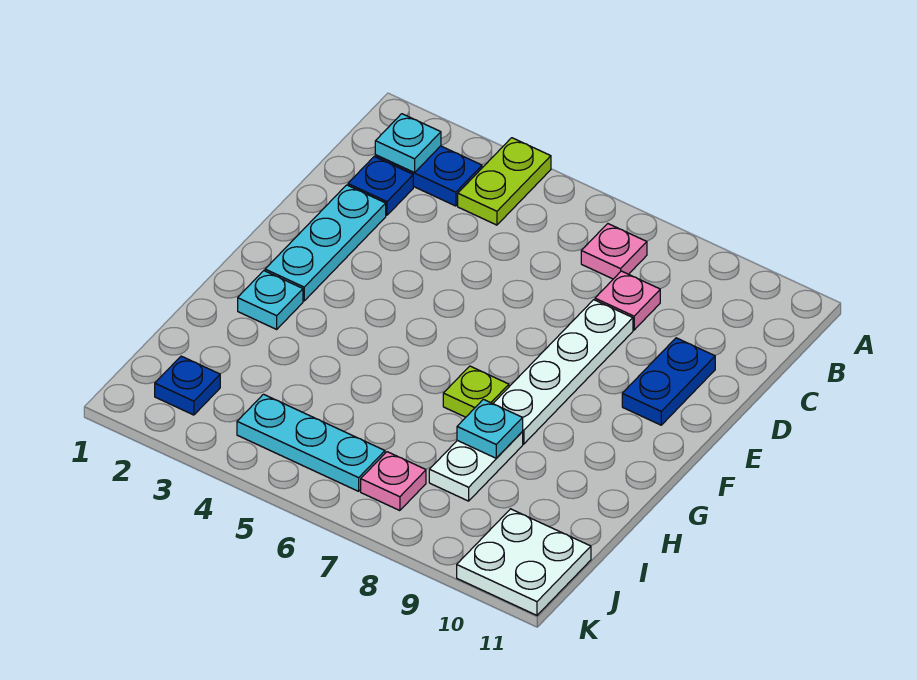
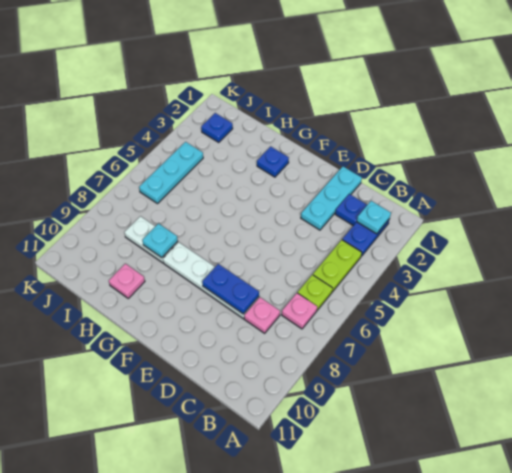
lime 1x2 plate [458,138,551,225] -> lime 1x2 plate turned to [313,240,362,292]
cyan 1x3 plate [265,185,386,301] -> cyan 1x3 plate turned to [301,167,362,230]
blue 1x2 plate [622,338,715,425] -> blue 1x2 plate moved to [202,264,259,314]
cyan 1x1 plate [238,271,303,329] -> blue 1x1 plate [257,146,289,177]
lime 1x1 plate [443,366,509,417] -> lime 1x1 plate moved to [298,275,333,310]
pink 1x1 plate [361,452,426,511] -> pink 1x1 plate moved to [109,264,145,298]
white 2x2 plate [457,509,591,615] -> none

